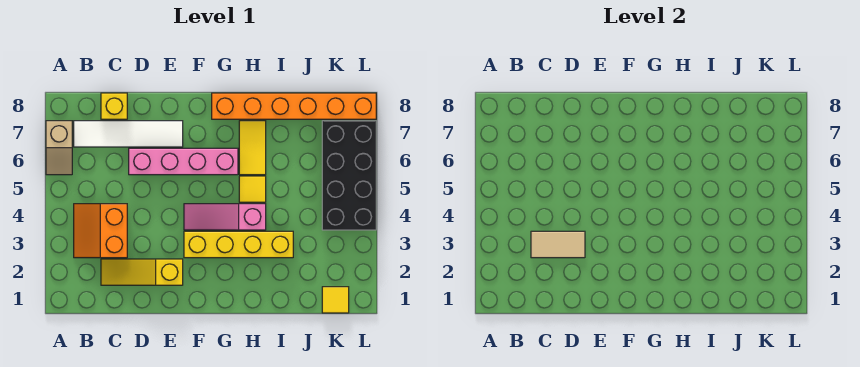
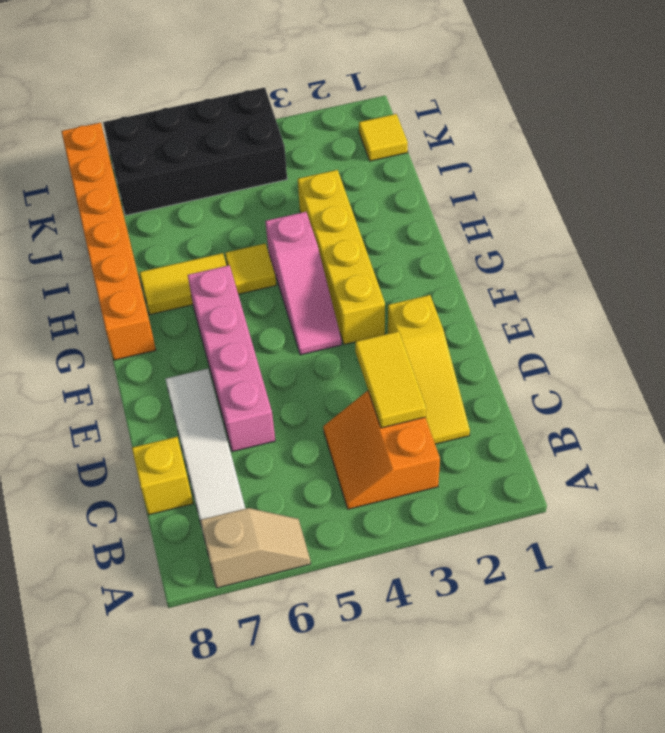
orange 2x2 slope [74,204,127,258] -> orange 2x2 slope turned to [323,391,440,509]
tan 1x2 tile [531,231,585,258] -> yellow 1x2 tile [355,331,426,428]

